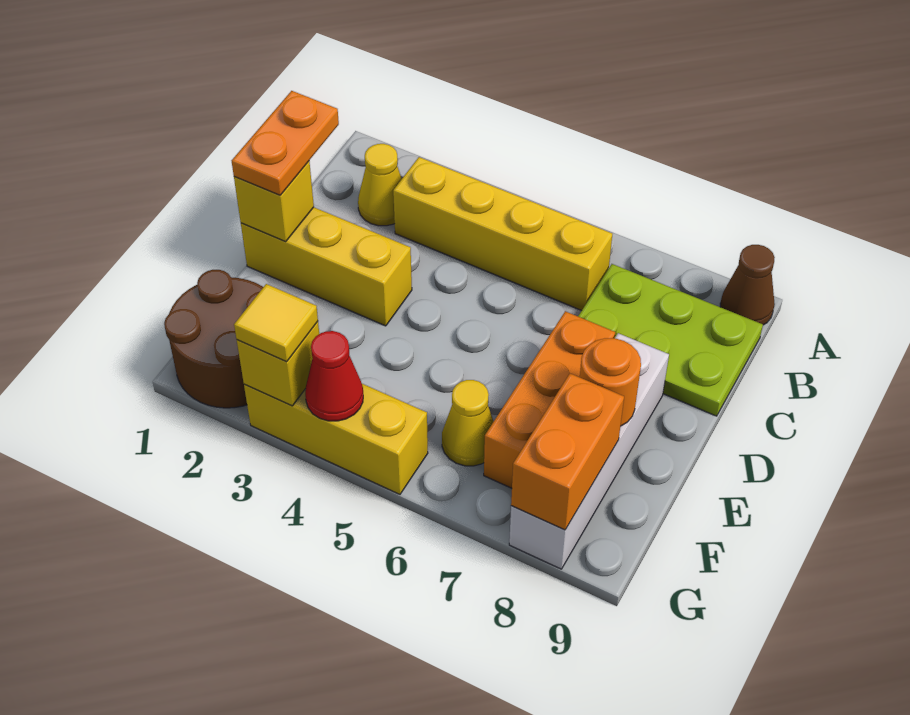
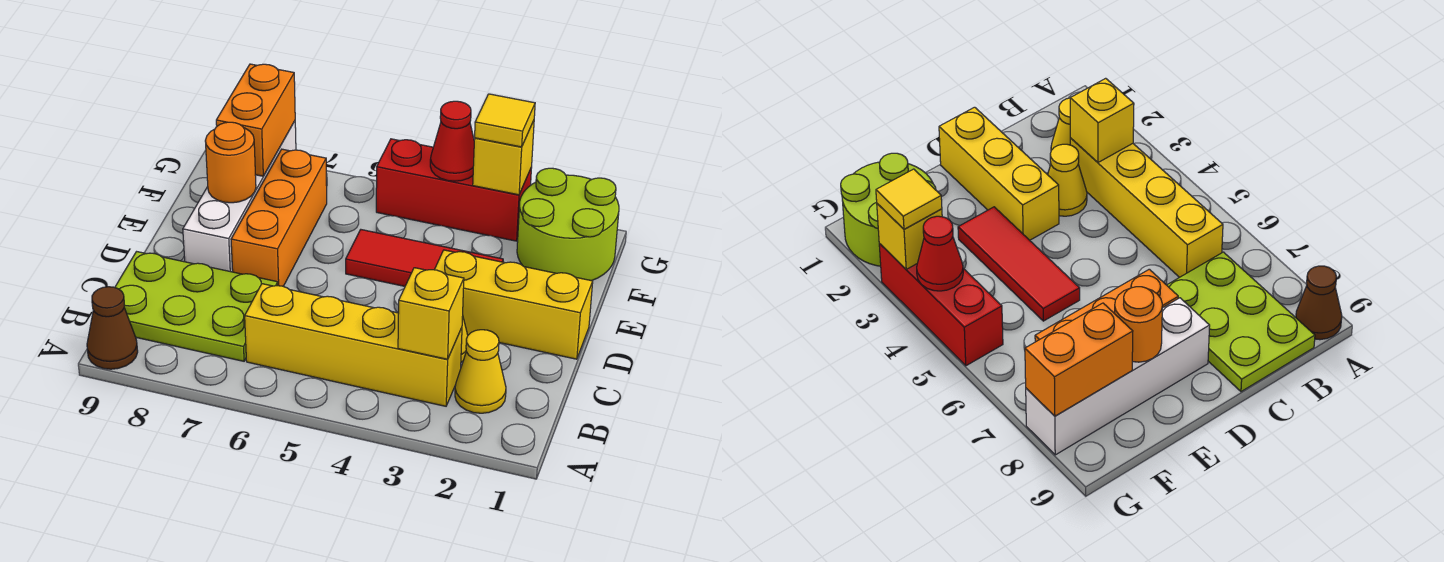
orange 1x2 plate [232,91,339,195] -> none
yellow 1x1 brick [234,161,314,241] -> yellow 1x1 brick moved to [398,268,464,359]
none -> red 1x3 tile [346,230,503,286]
brown 2x2 round brick [164,270,263,408] -> lime 2x2 round brick [517,168,619,281]
yellow 1x1 cone [442,380,494,466] -> yellow 1x1 cone moved to [1048,144,1087,216]
yellow 1x3 brick [244,384,428,494] -> red 1x3 brick [376,139,532,241]

